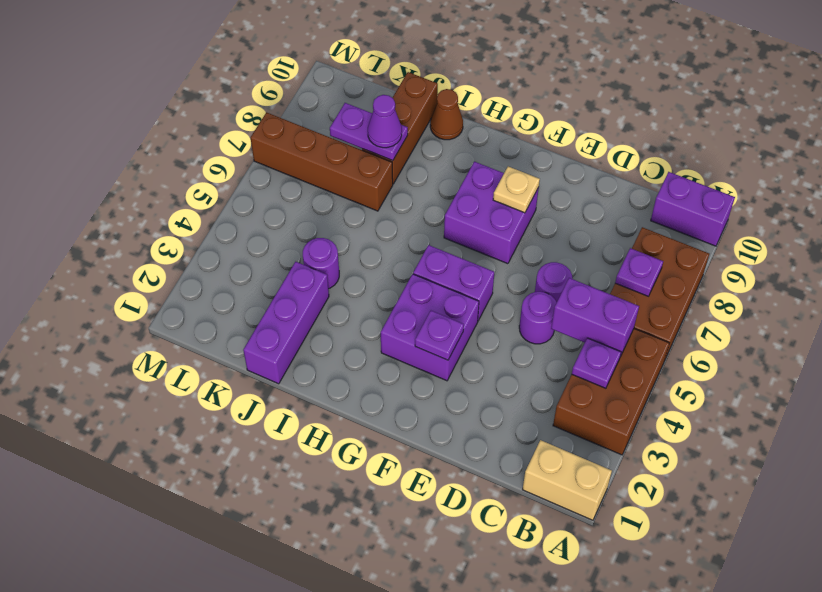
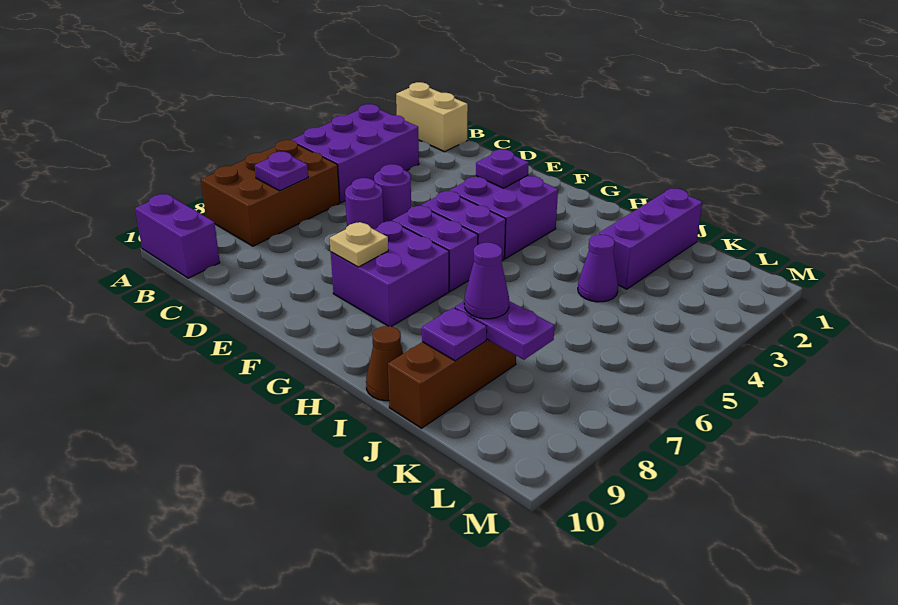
brown 2x3 brick [553,329,669,455] -> purple 2x3 brick [291,104,419,203]
purple 1x1 plate [572,338,621,388] -> purple 1x1 plate moved to [422,308,487,361]
purple 1x2 brick [551,278,639,357] -> purple 1x2 brick moved to [392,206,478,291]
purple 1x1 round brick [303,238,339,289] -> purple 1x1 cone [578,235,618,302]
brown 1x4 brick [251,112,393,211] -> none

